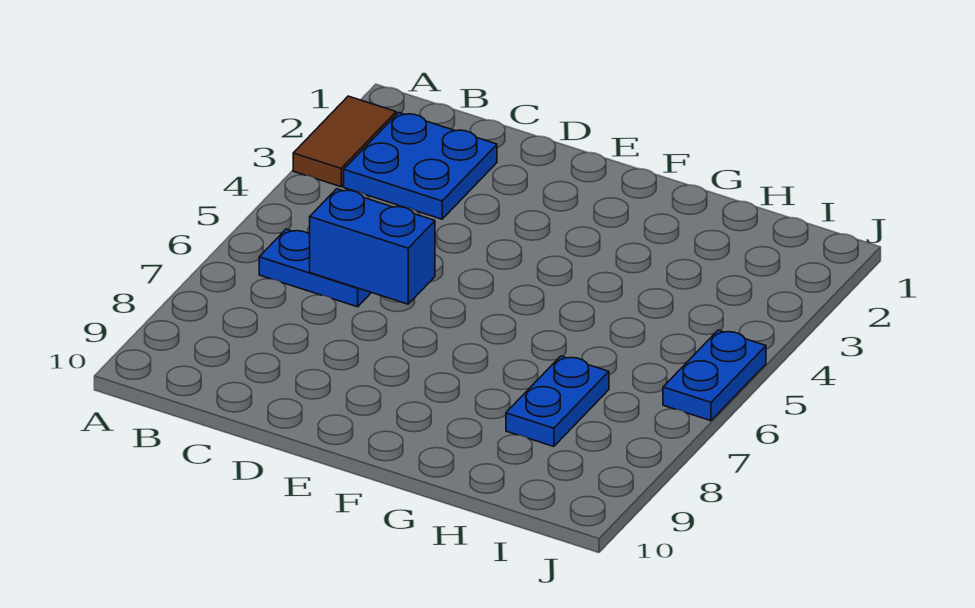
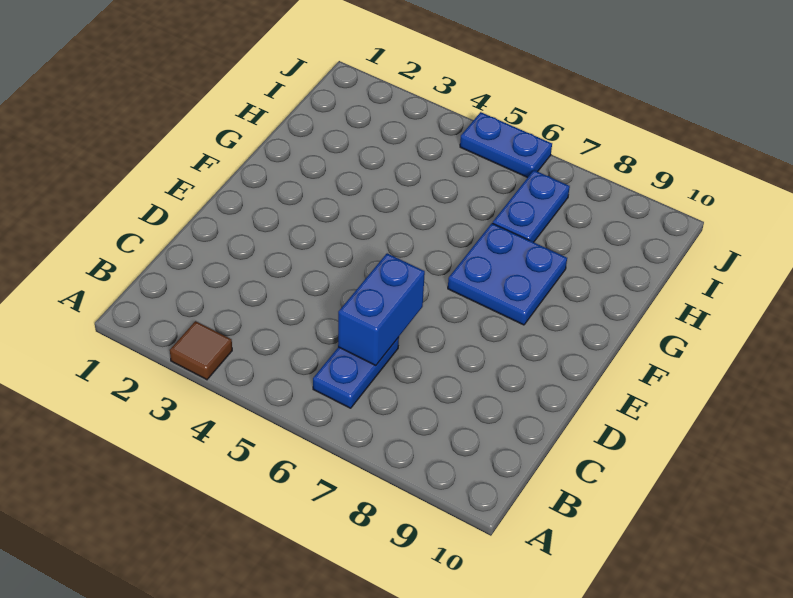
brown 1x2 tile [293,96,396,187] -> brown 1x1 tile [170,321,232,380]
blue 2x2 plate [344,113,497,219] -> blue 2x2 plate moved to [448,223,567,325]
blue 1x2 plate [506,356,609,447] -> blue 1x2 plate turned to [493,170,570,242]

